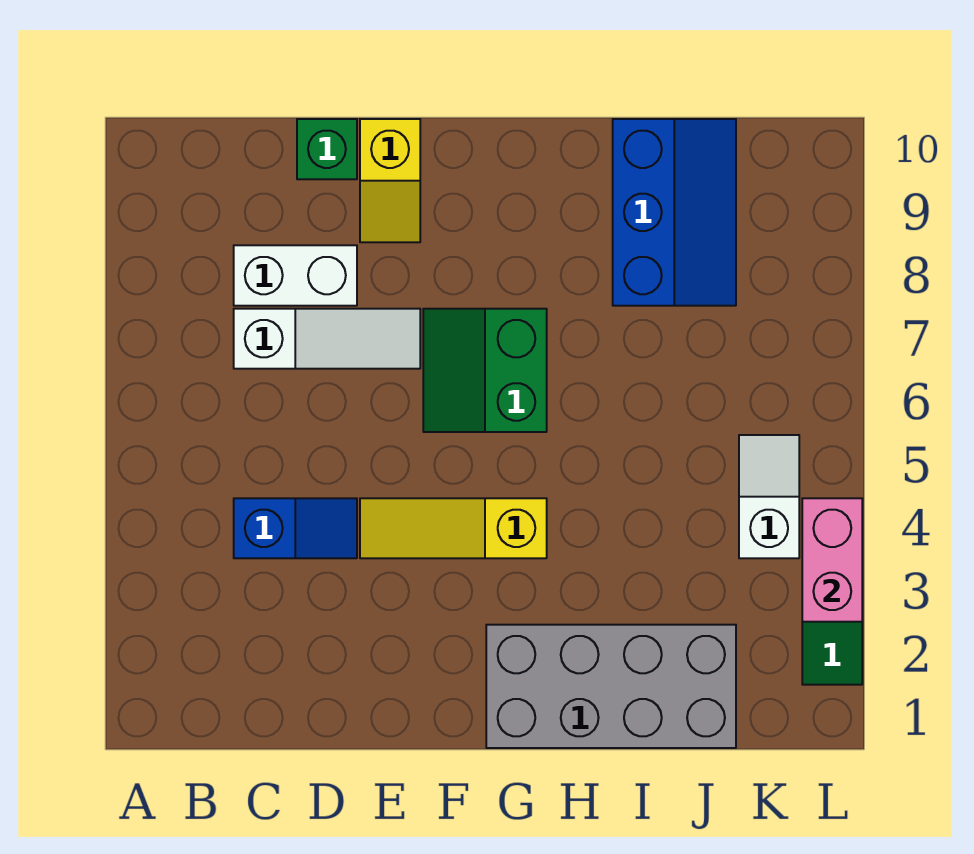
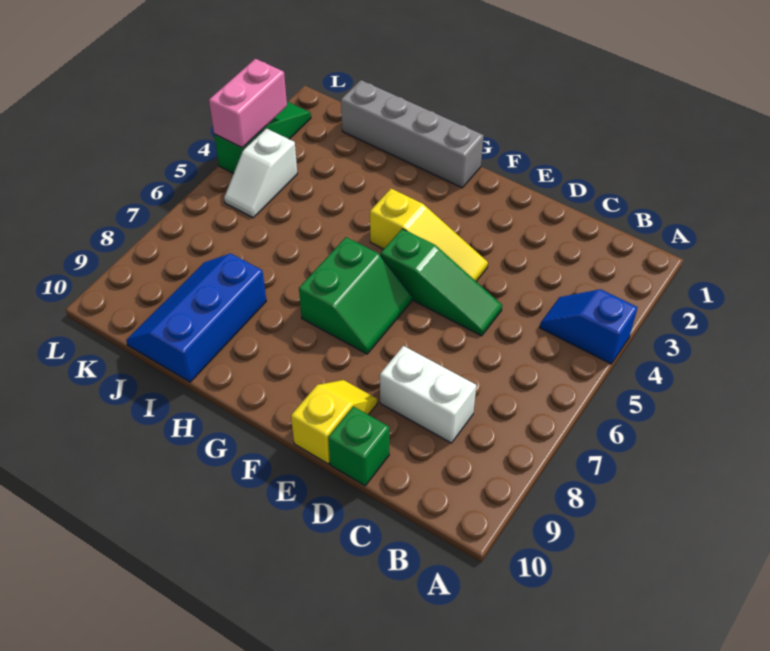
blue 1x2 slope [234,498,357,558] -> blue 1x2 slope moved to [540,289,638,364]
white 1x3 slope [234,309,420,369] -> none
none -> green 1x3 slope [381,229,502,336]
grey 2x4 brick [486,625,736,748] -> grey 1x4 brick [341,80,484,188]

